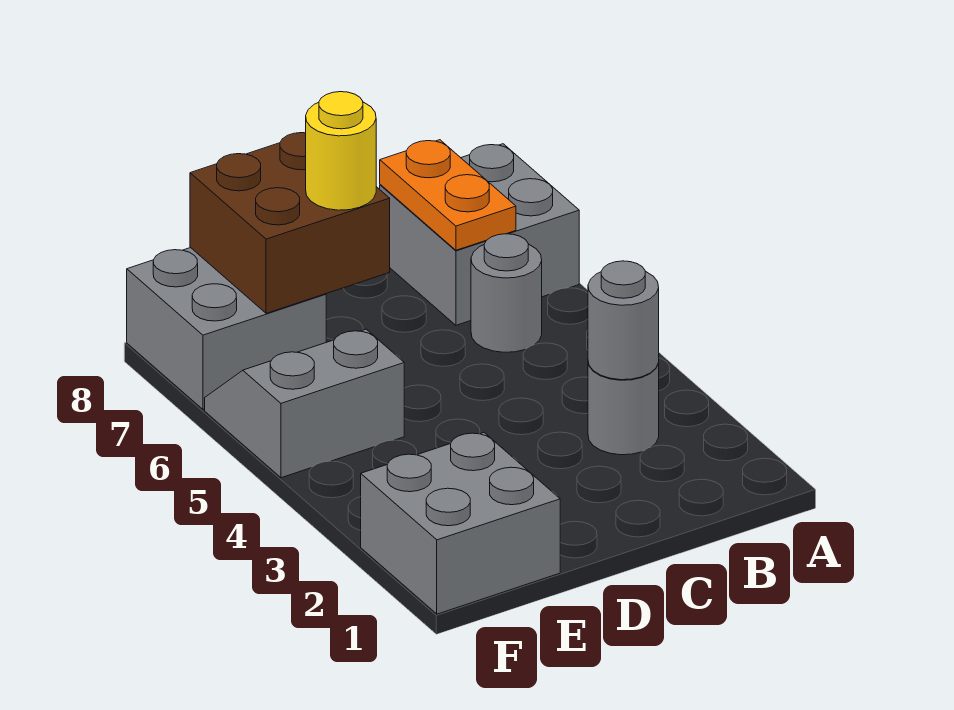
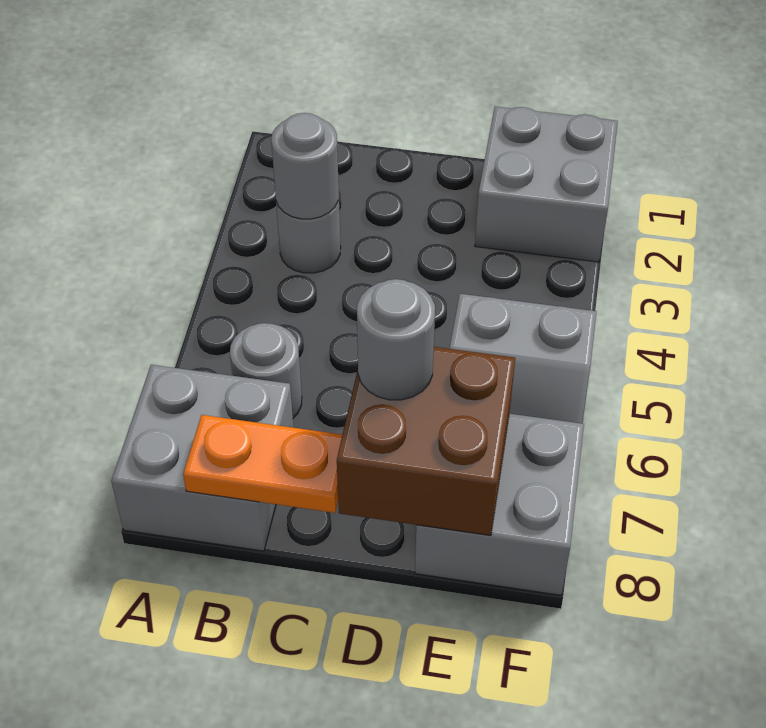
orange 1x2 plate [380,140,516,250] -> orange 1x2 plate turned to [183,415,342,513]
yellow 1x1 round brick [306,92,376,210] -> grey 1x1 round brick [357,279,435,400]

